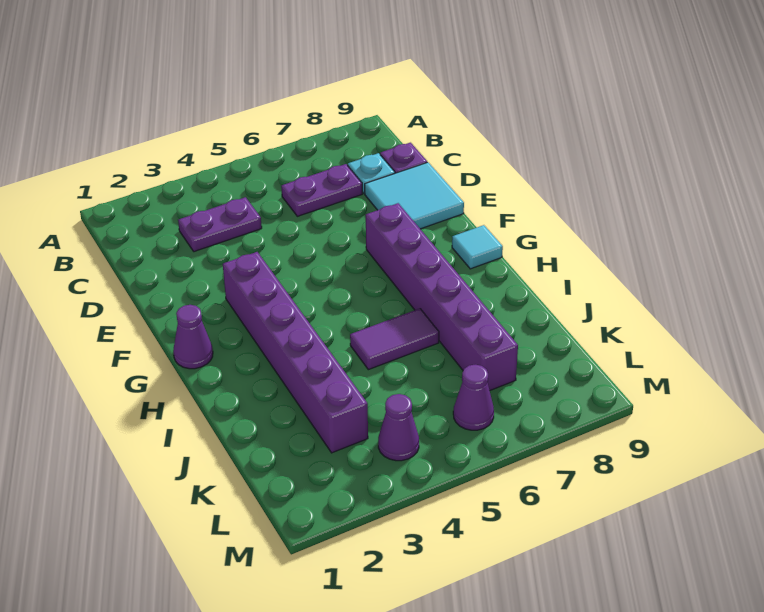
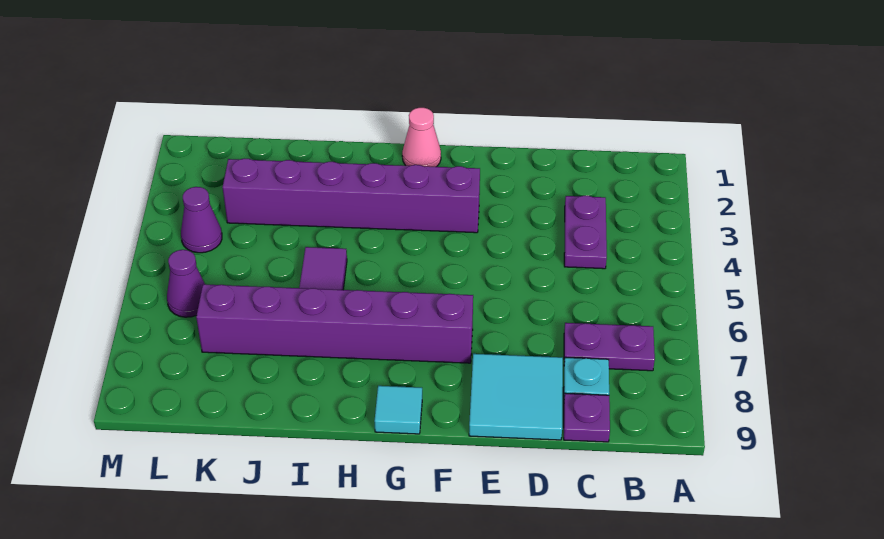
purple 1x2 plate [281,164,362,216] -> purple 1x2 plate turned to [564,323,655,371]
purple 1x1 cone [173,305,213,369] -> pink 1x1 cone [402,108,441,167]

